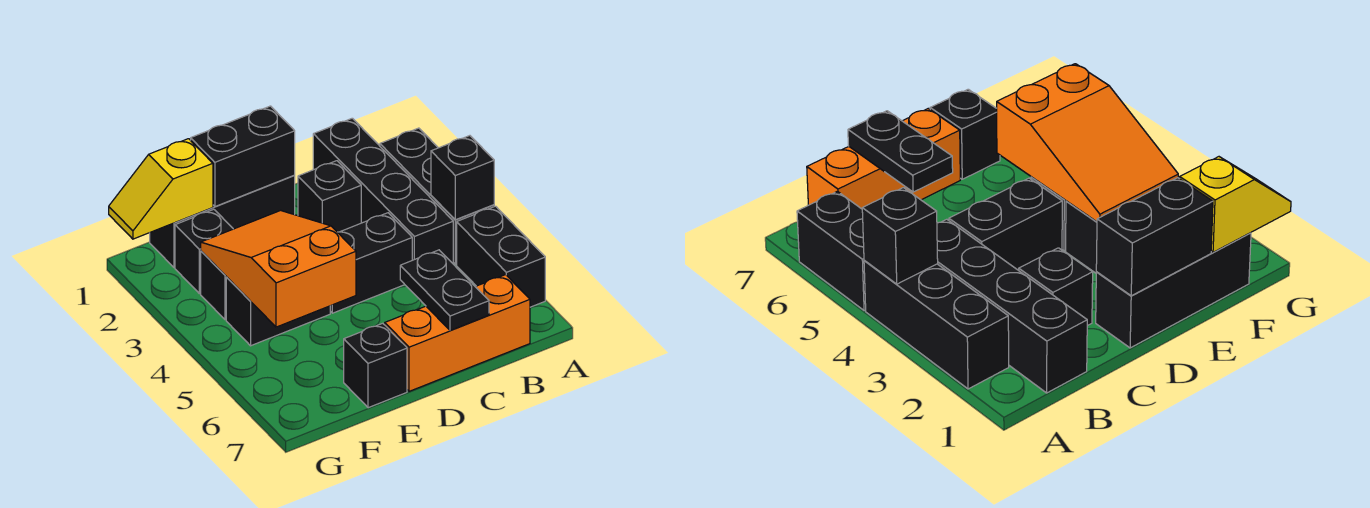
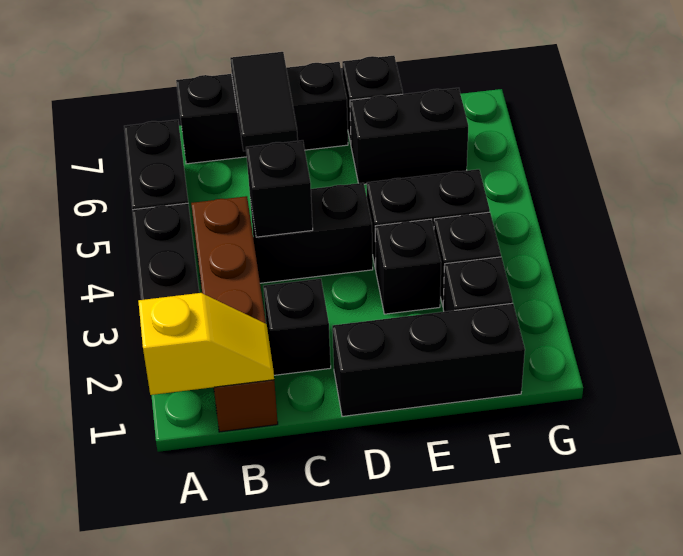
black 1x1 brick [431,136,494,220] -> black 1x1 brick moved to [246,140,313,237]
black 1x4 brick [313,118,453,263] -> brown 1x4 brick [191,196,278,432]
orange 1x3 brick [385,275,530,391] -> black 1x3 brick [176,62,348,164]
black 1x2 plate [400,250,489,330] -> black 1x2 tile [230,52,298,151]
black 1x2 brick [191,106,295,207] -> black 1x2 brick moved to [350,88,468,184]
orange 2x3 slope [201,210,356,327] -> none
yellow 1x2 slope [109,139,213,239] -> yellow 1x2 slope moved to [138,293,274,395]

